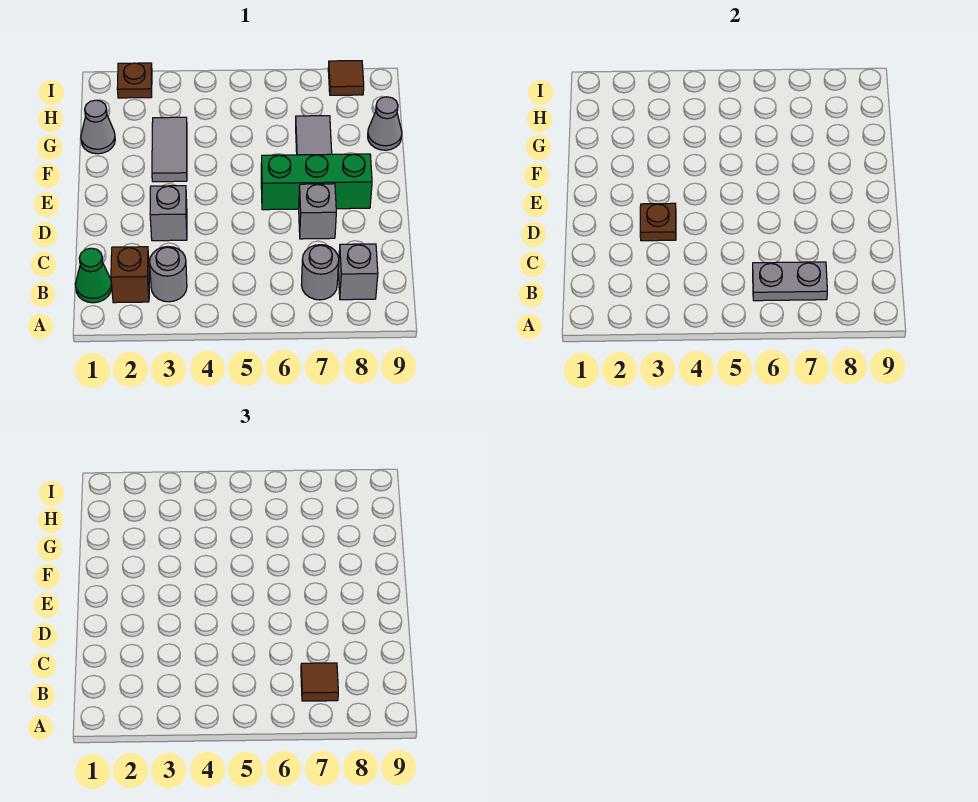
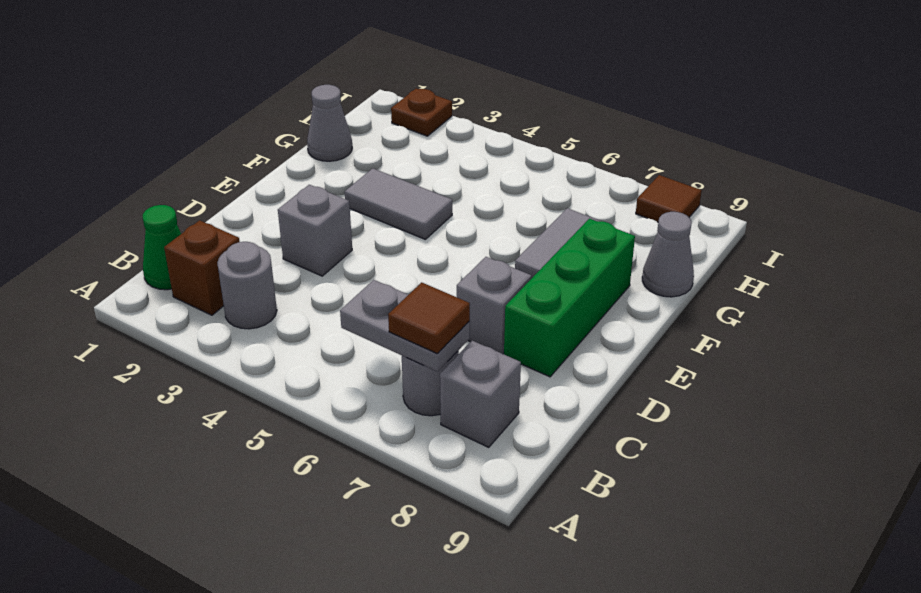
brown 1x1 plate [640,203,676,241] -> none
green 1x3 brick [261,154,372,210] -> green 1x3 brick turned to [504,219,635,377]
grey 1x2 tile [152,117,187,182] -> grey 1x2 tile turned to [345,168,452,240]

